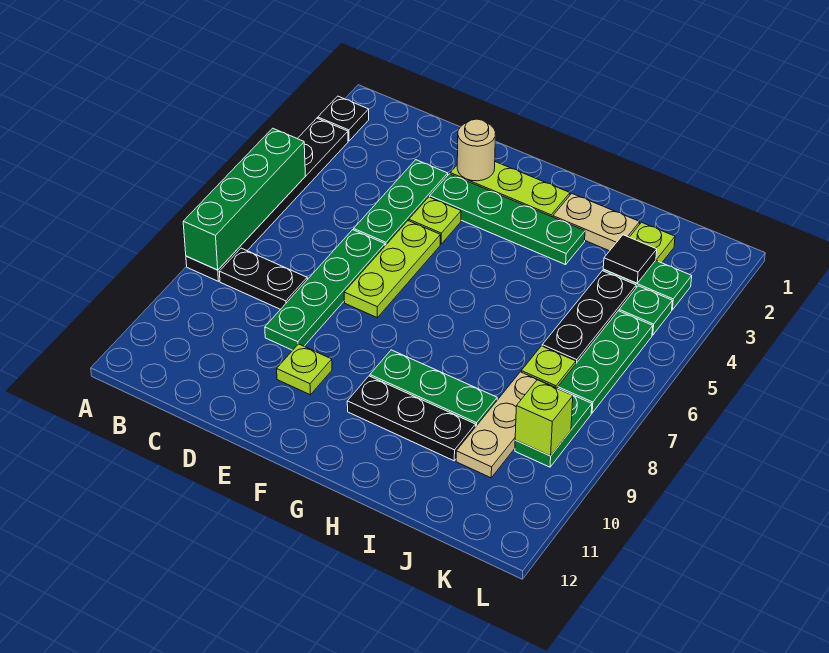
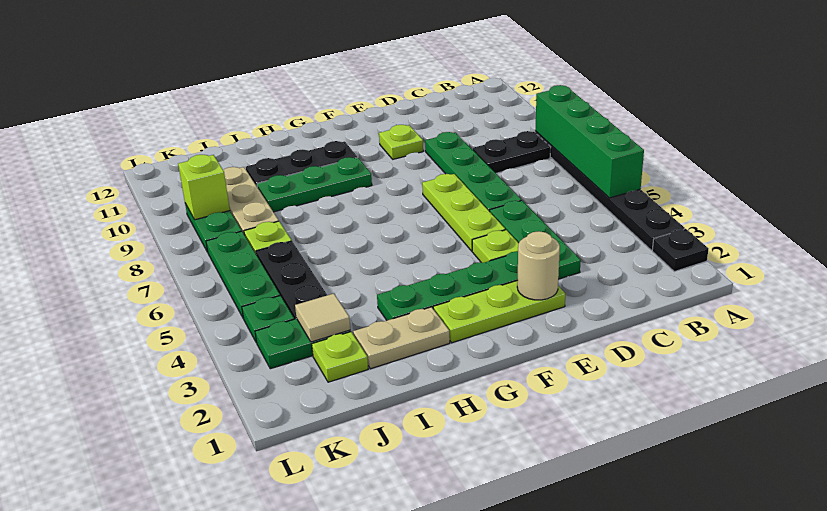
black 1x1 tile [603,235,657,283] -> tan 1x1 tile [295,294,350,342]

